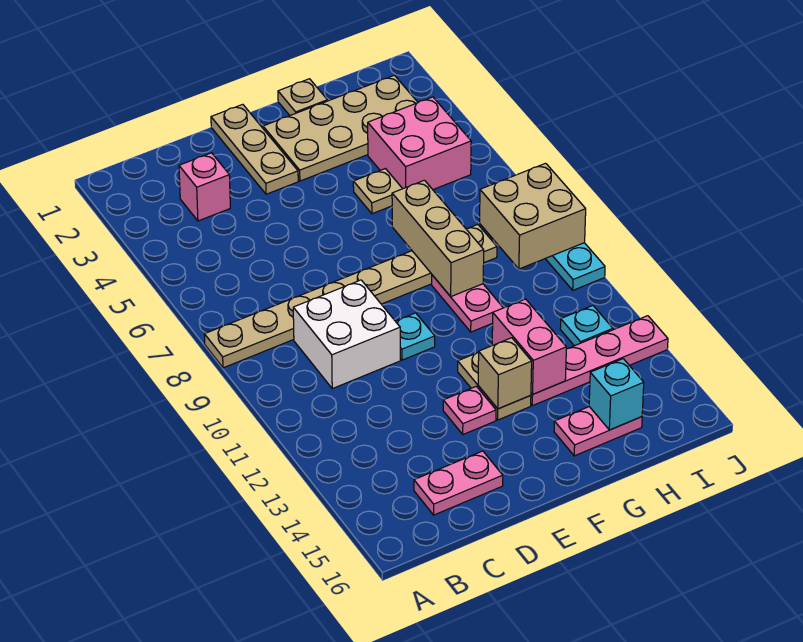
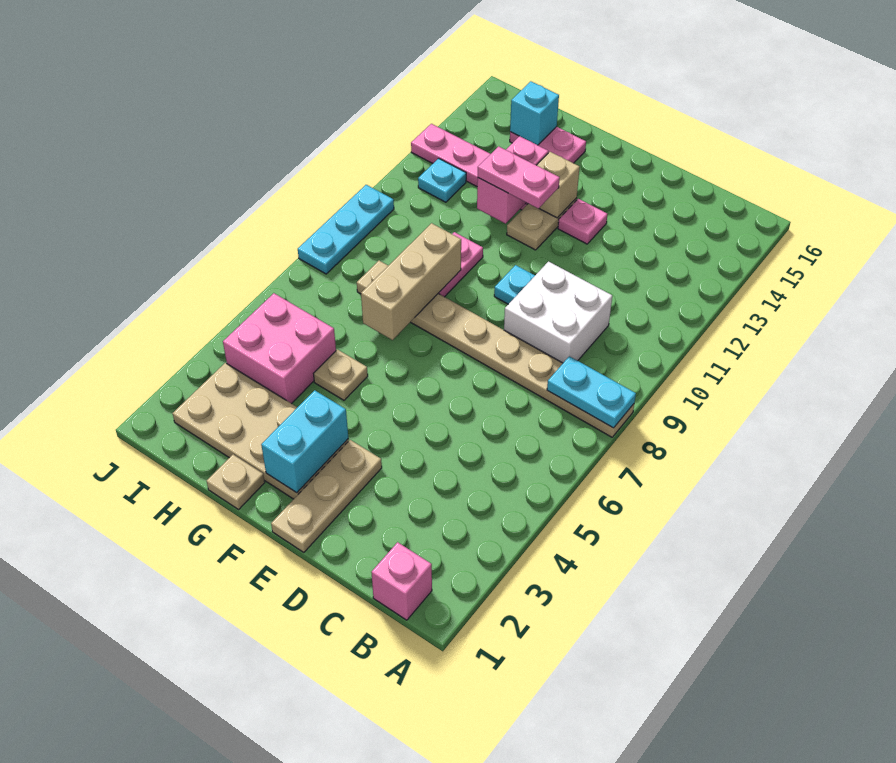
none -> cyan 1x2 plate [547,356,636,428]
pink 1x1 brick [179,153,230,221] -> pink 1x1 brick moved to [371,542,432,620]
pink 1x2 plate [414,451,503,515] -> pink 1x2 plate moved to [478,146,560,208]
none -> cyan 1x2 brick [261,390,348,493]
tan 2x2 brick [480,163,586,269] -> none

